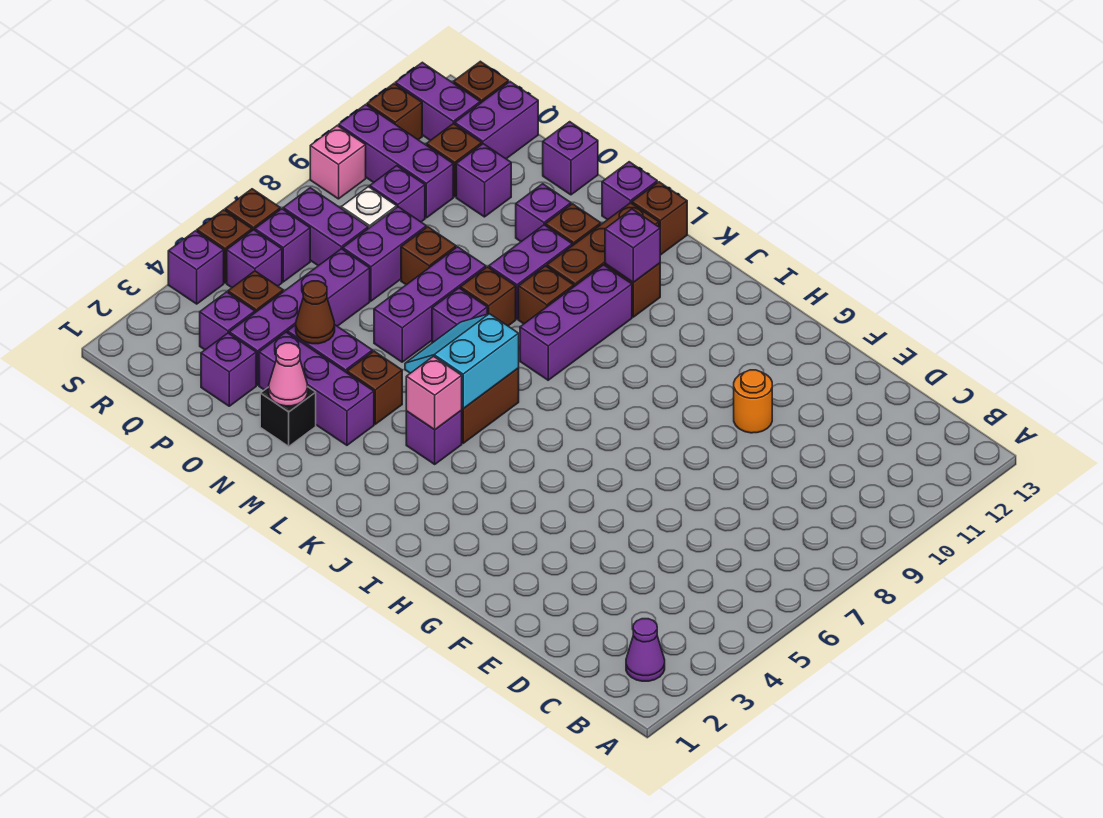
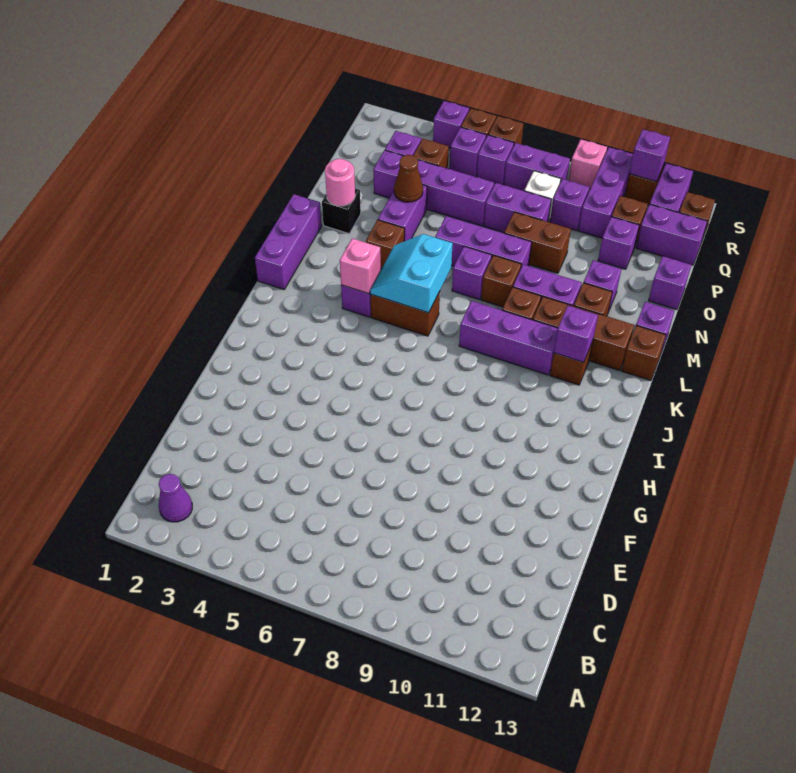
orange 1x1 round brick [734,370,772,433] -> none
cyan 2x2 slope [405,314,519,409] -> cyan 2x2 slope turned to [370,234,453,313]
purple 1x3 brick [259,332,374,445] -> purple 1x3 brick moved to [255,194,322,289]
pink 1x1 cone [269,343,308,406] -> pink 1x1 round brick [325,159,355,206]
brown 1x1 brick [401,227,456,285] -> brown 1x2 brick [504,212,571,273]
purple 1x1 brick [201,333,256,406] -> purple 1x1 brick moved to [629,129,670,182]
purple 1x2 brick [283,188,368,266] -> purple 1x2 brick turned to [504,143,570,191]

